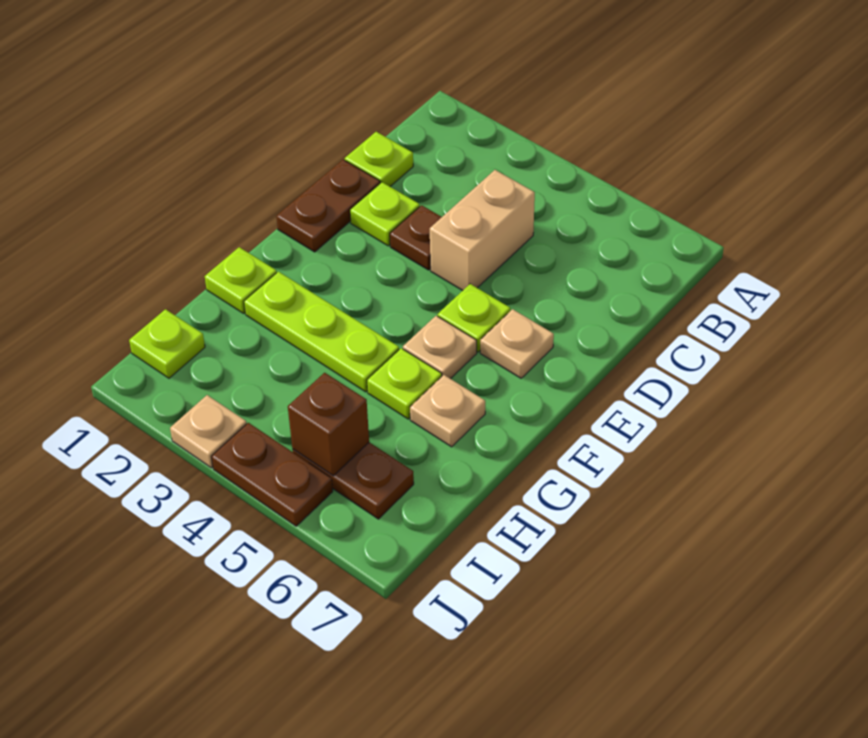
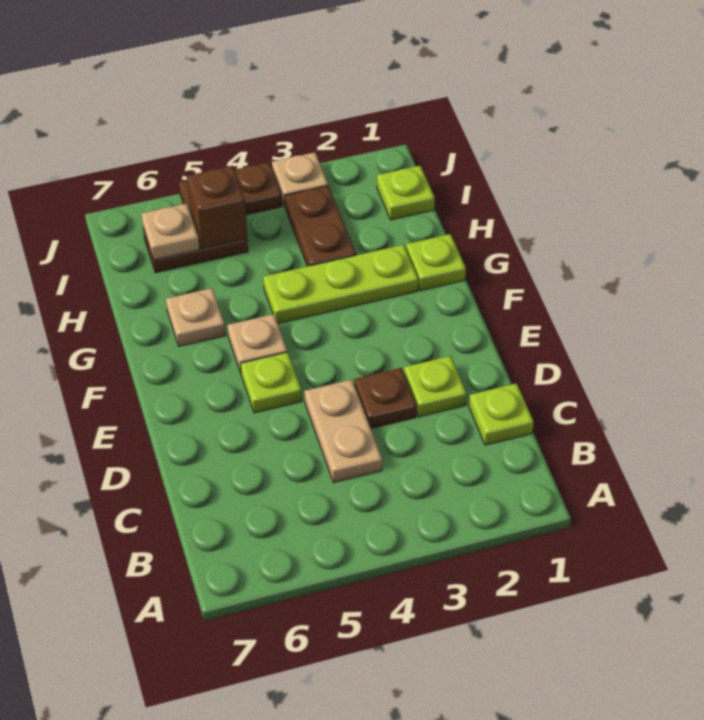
tan 1x2 brick [430,170,535,291] -> tan 1x2 plate [304,380,382,483]
brown 1x2 plate [276,160,380,252] -> brown 1x2 plate moved to [285,186,356,266]
tan 1x1 plate [480,309,554,378] -> tan 1x1 plate moved to [142,203,199,260]
lime 1x1 plate [367,348,442,419] -> none

